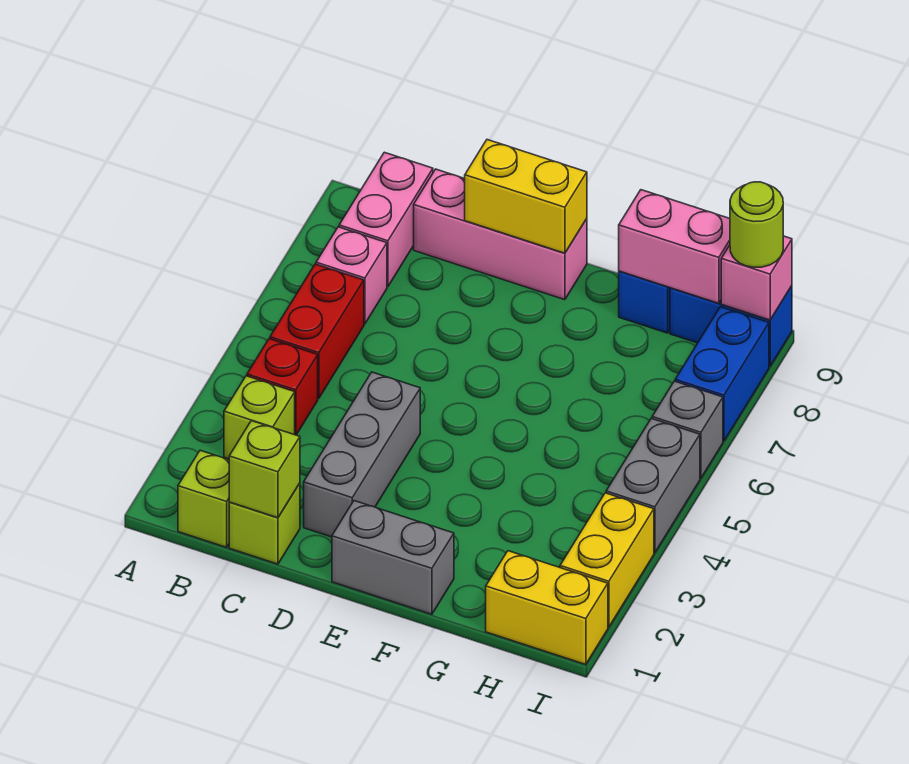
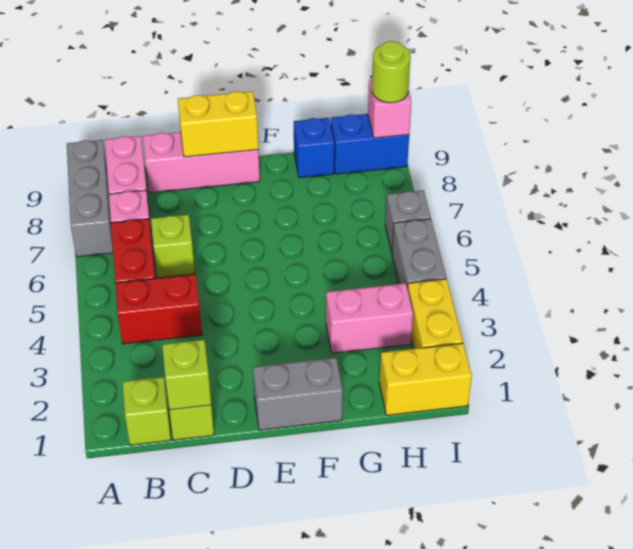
lime 1x1 brick [224,376,295,459] -> lime 1x1 brick moved to [151,215,195,278]
red 1x1 brick [247,339,318,435] -> red 1x2 brick [115,274,202,344]
grey 1x3 brick [304,372,420,537] -> grey 1x3 brick moved to [67,140,113,257]
pink 1x2 brick [619,190,730,303] -> pink 1x2 brick moved to [326,283,413,353]
blue 1x2 brick [675,307,769,441] -> none

